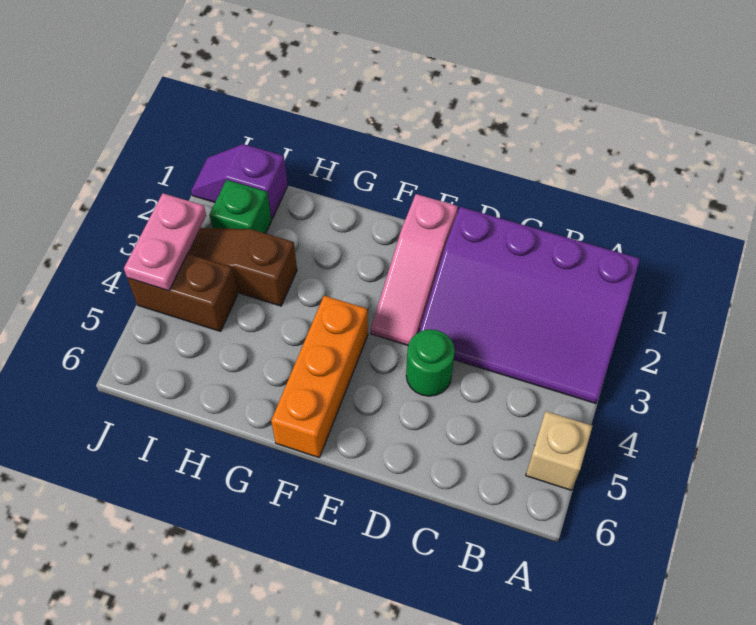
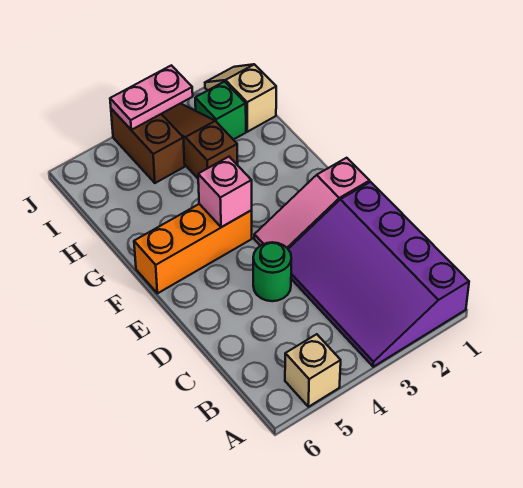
none -> pink 1x1 brick [198,157,252,227]
purple 1x2 slope [191,144,288,219] -> tan 1x2 slope [205,64,276,132]

